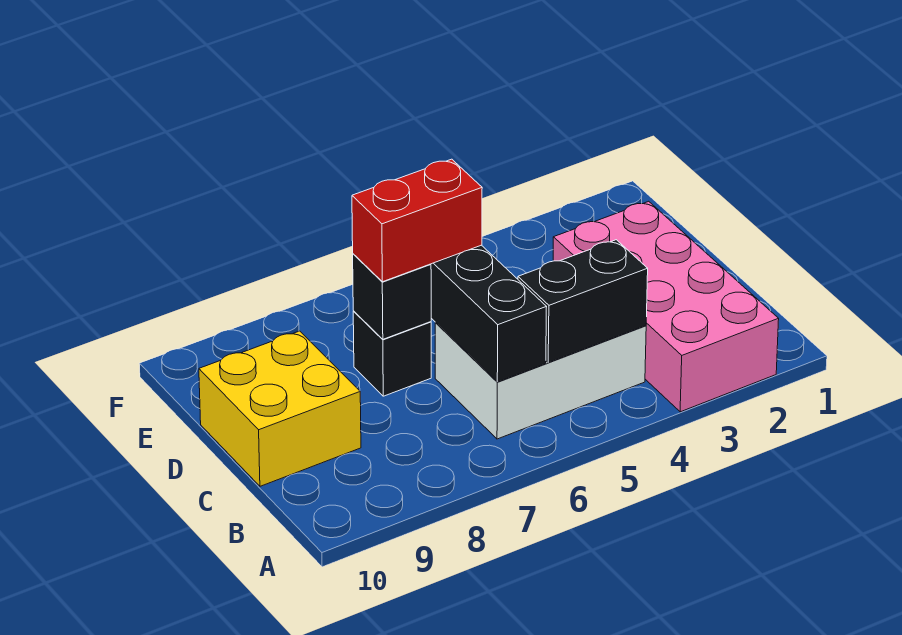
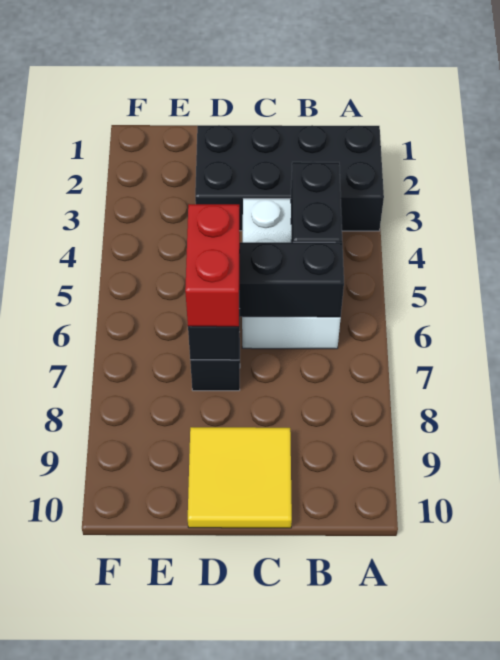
pink 2x4 brick [553,201,779,412] -> black 2x4 brick [195,125,384,231]
yellow 2x2 brick [199,331,361,486] -> yellow 2x2 tile [188,427,292,528]

